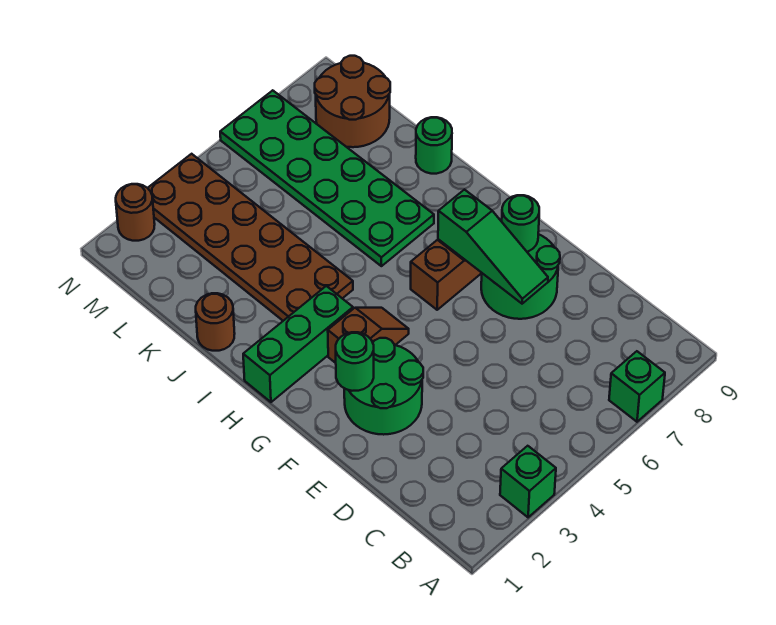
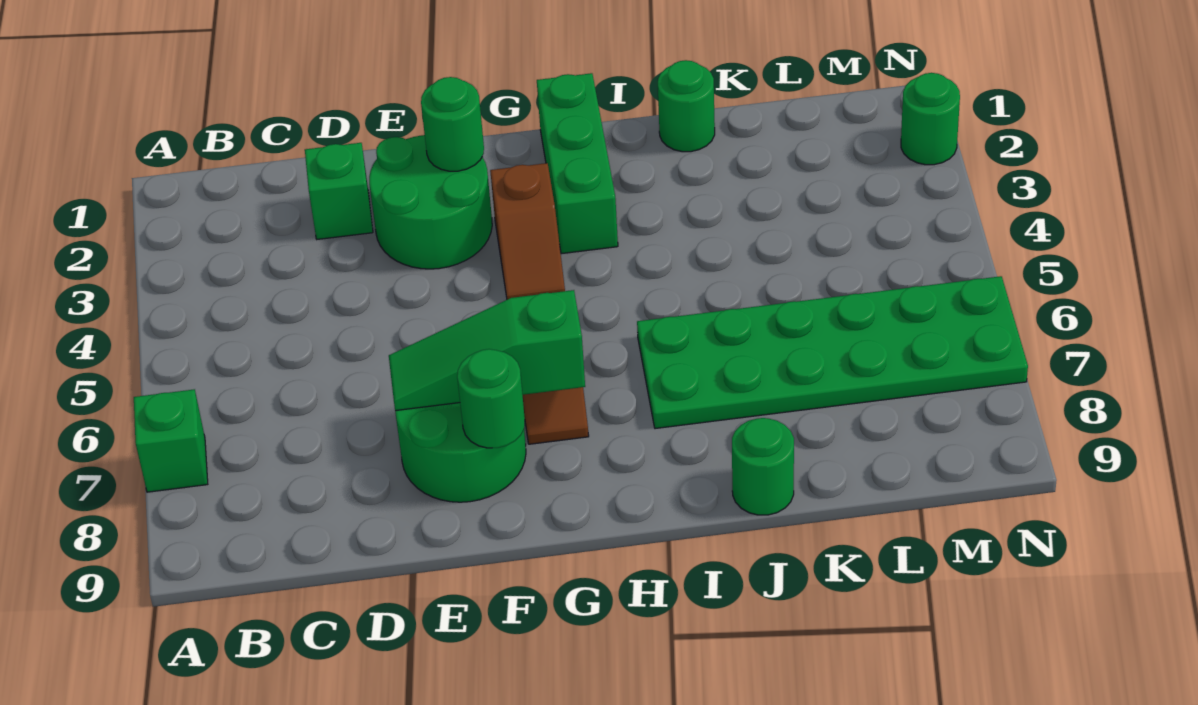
green 1x1 brick [500,446,556,517] -> green 1x1 brick moved to [305,143,373,239]
brown 2x6 plate [148,154,353,321] -> none
brown 1x1 round brick [196,293,235,351] -> green 1x1 round brick [658,60,715,152]
brown 2x2 round brick [315,56,390,147] -> none
brown 1x1 round brick [116,184,155,241] -> green 1x1 round brick [901,73,960,165]

